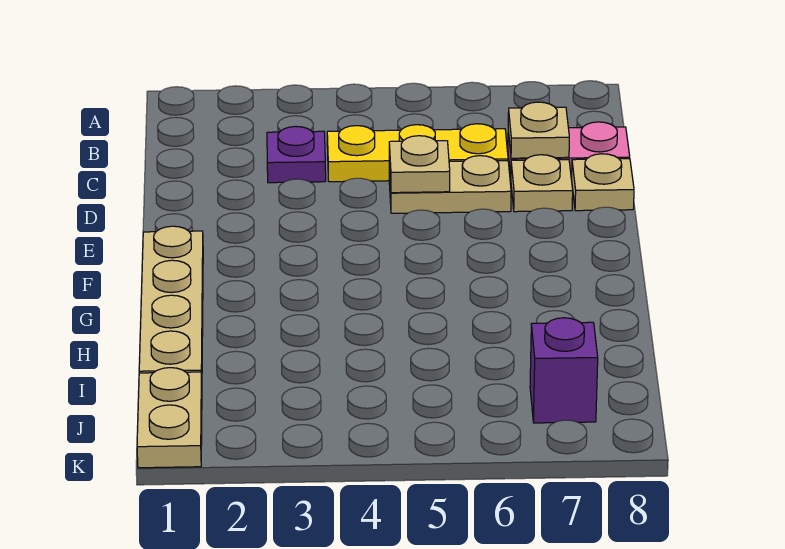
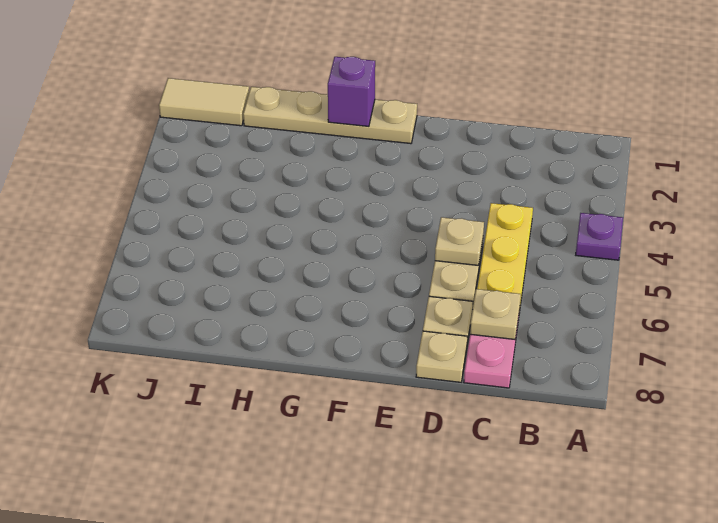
purple 1x1 plate [267,126,326,183] -> purple 1x1 plate moved to [576,213,623,260]
tan 1x2 plate [137,368,202,468] -> tan 1x2 tile [159,78,249,126]
purple 1x1 brick [530,318,598,423] -> purple 1x1 brick moved to [328,57,375,126]

